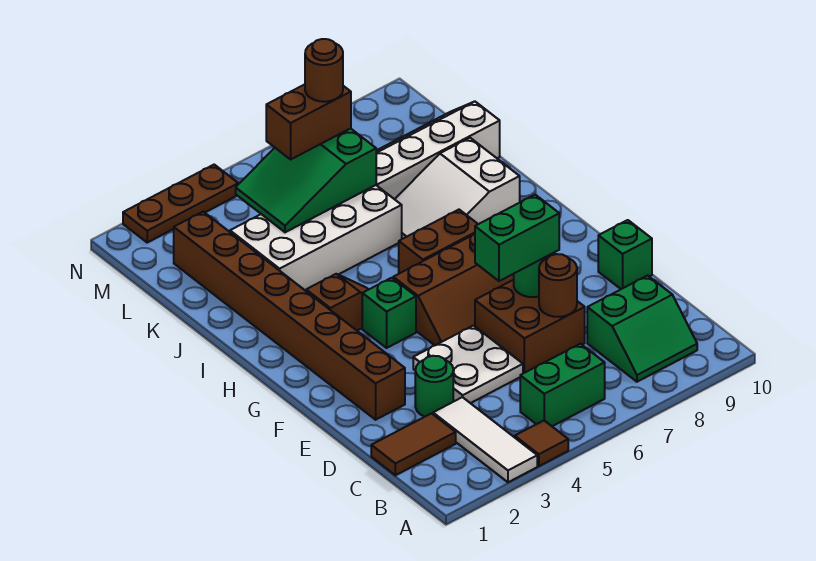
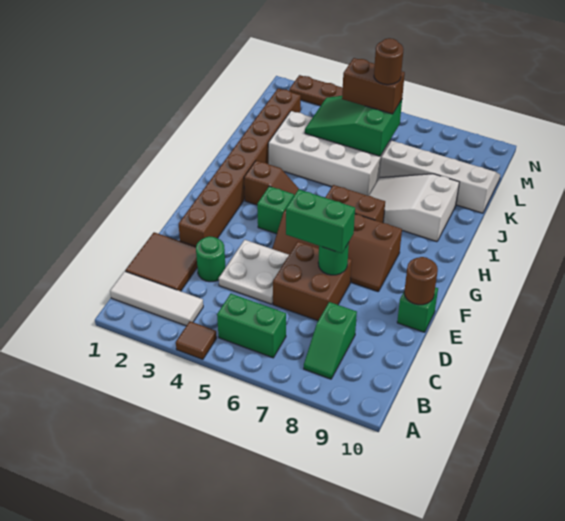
white 1x3 tile [433,397,537,482] -> white 1x3 tile turned to [110,271,203,326]
green 2x2 slope [587,276,697,382] -> green 1x2 slope [304,302,357,379]
brown 1x2 tile [371,413,456,475] -> brown 2x2 tile [125,232,197,291]
brown 1x1 round brick [539,254,577,317] -> brown 1x1 round brick moved to [404,257,438,305]

